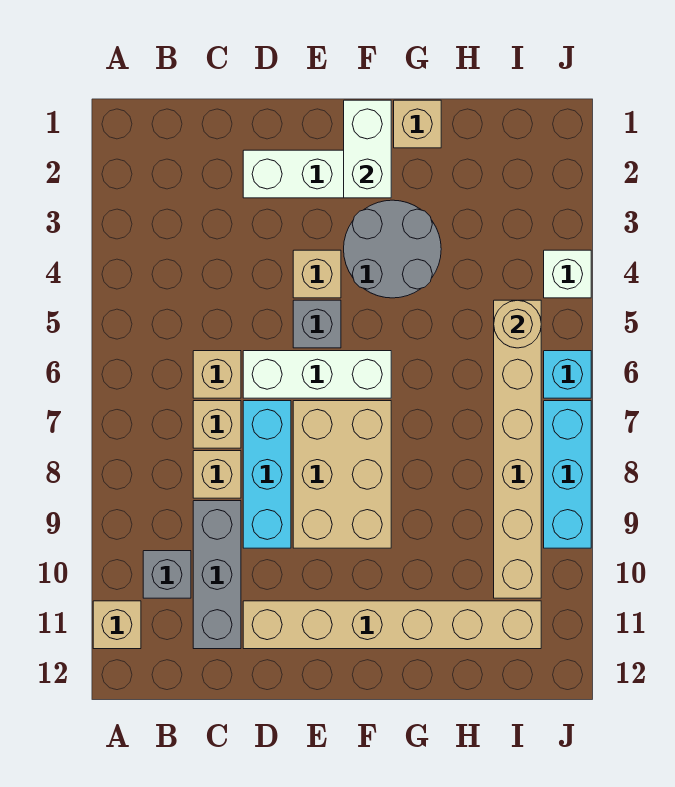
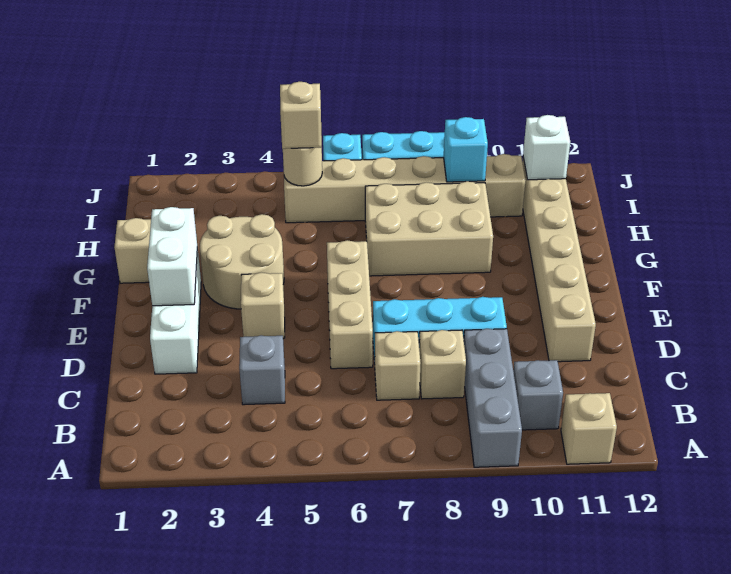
tan 1x1 brick [193,351,241,398] -> tan 1x1 brick moved to [280,82,322,149]
grey 1x3 brick [193,501,241,649] -> grey 1x3 brick turned to [464,329,522,467]
white 1x3 brick [243,351,391,398] -> tan 1x3 brick [327,240,373,369]
grey 1x1 brick [293,300,341,348] -> grey 1x1 brick moved to [239,335,285,405]
tan 2x3 brick [293,401,391,548] -> tan 2x3 brick moved to [365,181,493,276]
white 1x2 brick [344,100,391,198] -> white 1x2 brick turned to [147,207,197,306]
grey 2x2 round brick [344,200,441,298] -> tan 2x2 round brick [200,214,284,309]
none -> cyan 1x1 brick [444,117,488,182]
white 1x1 brick [544,250,591,298] -> white 1x1 brick moved to [523,115,570,180]

